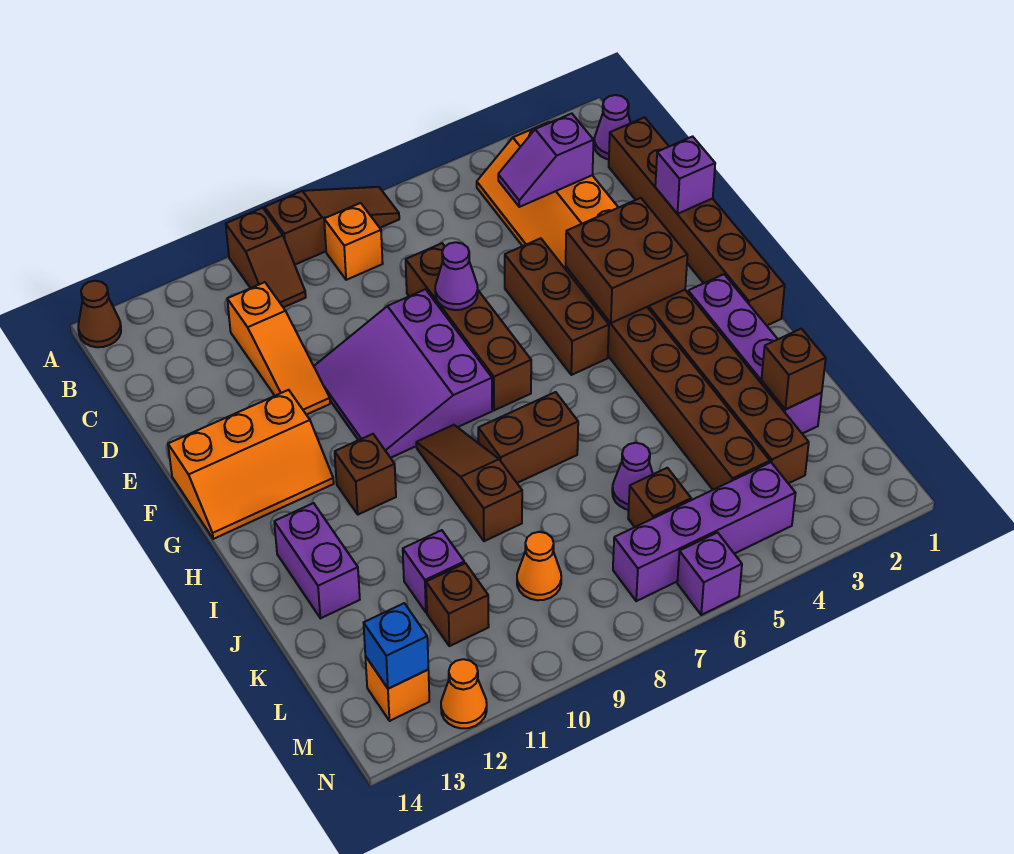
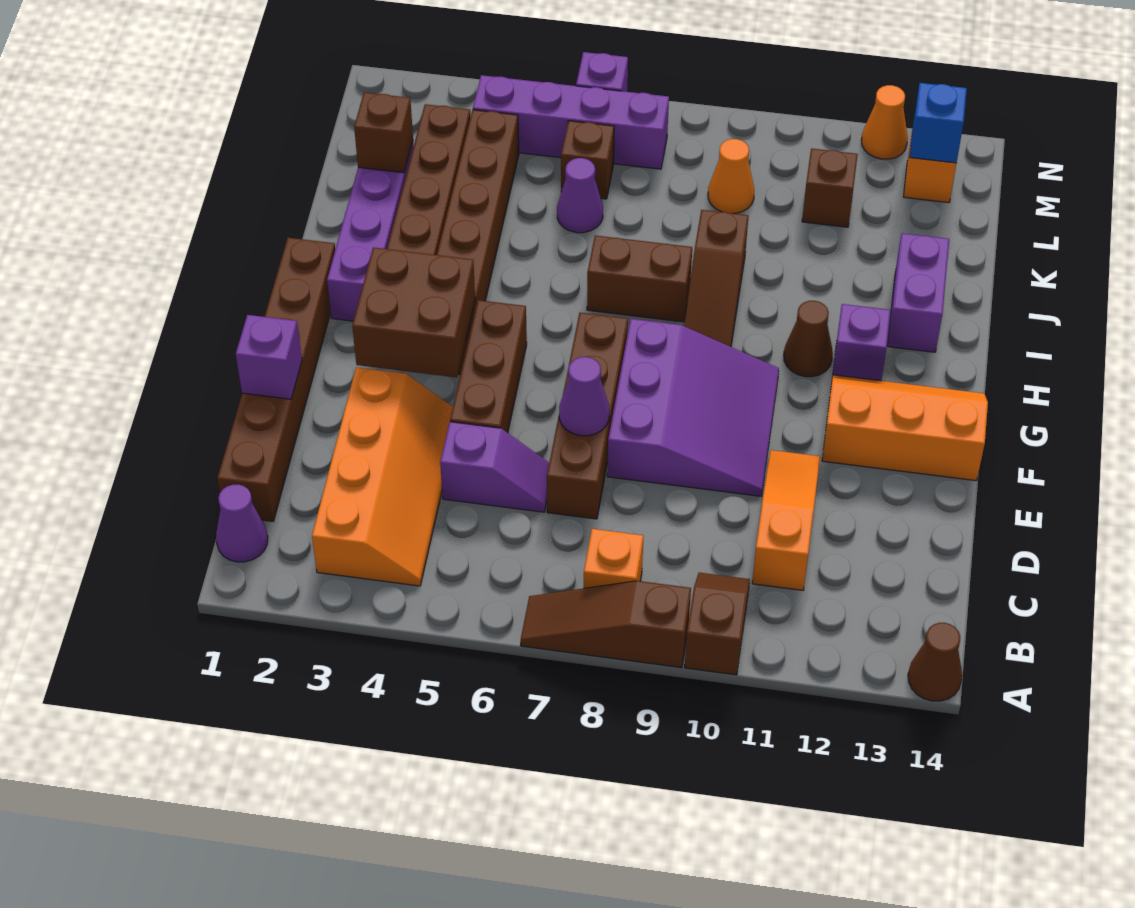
purple 1x2 slope [498,114,594,207] -> purple 1x2 slope moved to [440,422,549,512]
brown 1x1 brick [335,434,396,514] -> brown 1x1 cone [784,301,833,377]
purple 1x1 brick [403,530,464,613] -> purple 1x1 brick moved to [833,304,891,381]

